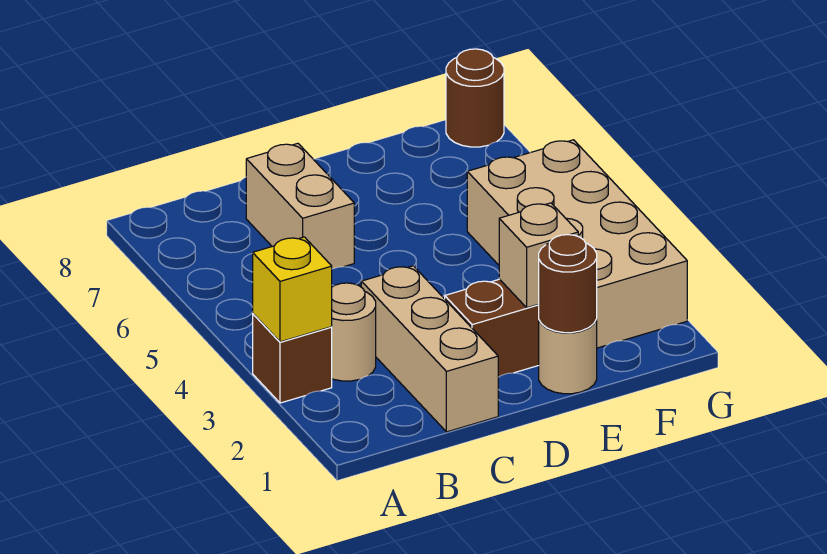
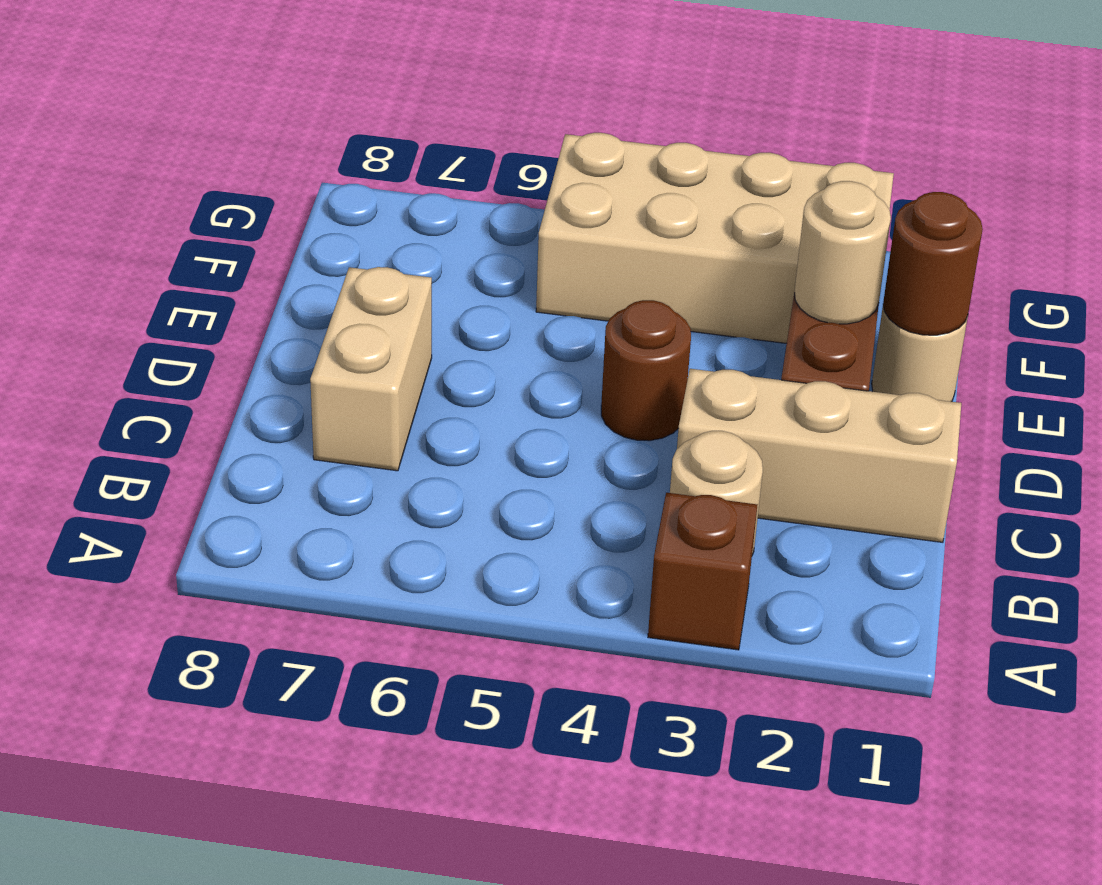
yellow 1x1 brick [253,237,332,342] -> none
tan 1x2 brick [246,143,354,269] -> tan 1x2 brick turned to [310,267,432,471]
tan 1x1 brick [499,203,578,308] -> tan 1x1 round brick [794,181,891,324]
brown 1x1 round brick [446,49,504,147] -> brown 1x1 round brick moved to [601,300,691,441]

